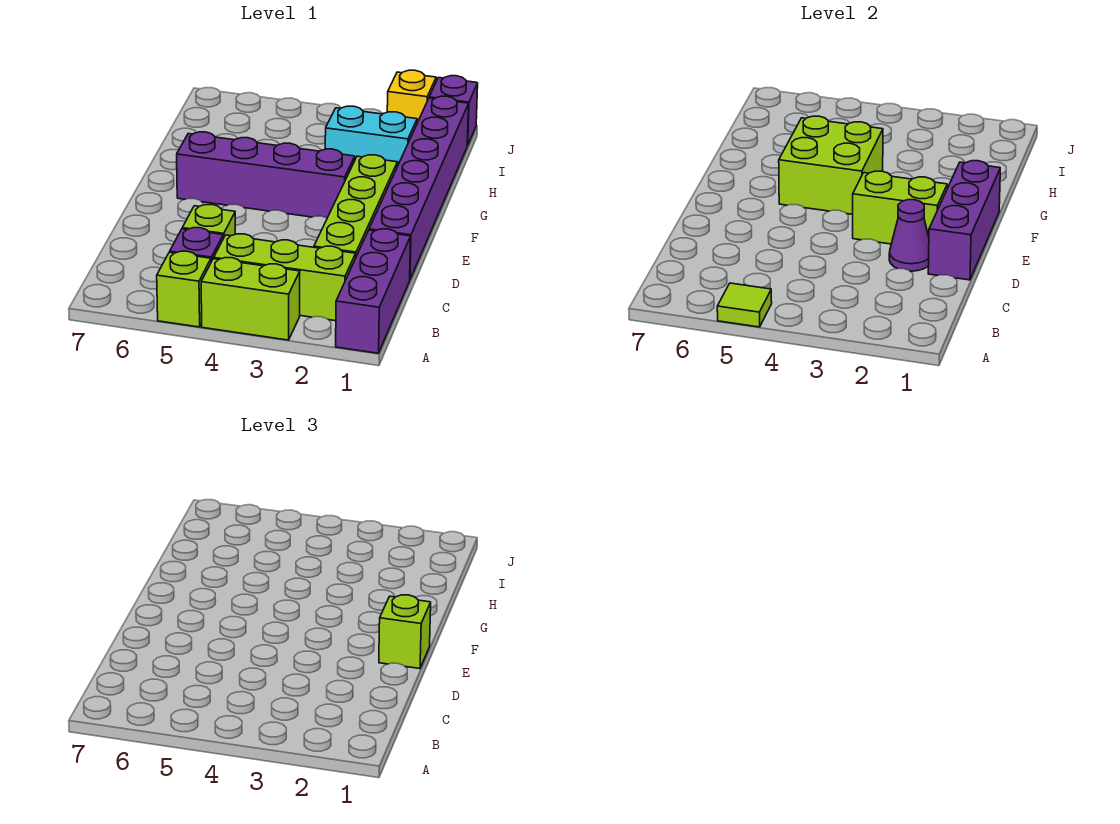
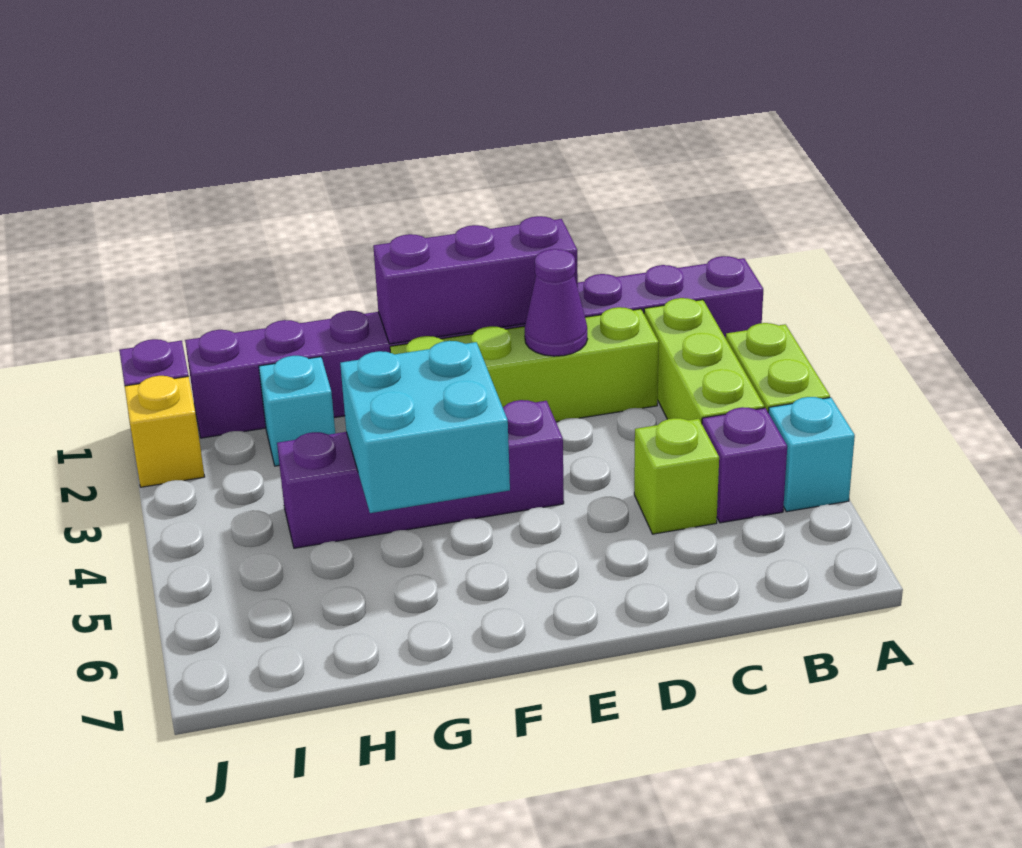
lime 1x1 brick [157,251,211,327] -> cyan 1x1 brick [768,397,855,512]
lime 1x1 tile [717,283,772,327] -> none
lime 1x1 brick [379,595,431,669] -> none
lime 1x2 brick [853,171,947,244] -> none
purple 1x4 brick [177,132,355,218] -> purple 1x4 brick turned to [277,400,564,548]
lime 2x2 brick [779,116,883,214] -> cyan 2x2 brick [340,341,510,513]
cyan 1x2 brick [325,106,417,166] -> cyan 1x1 brick [259,356,335,466]

